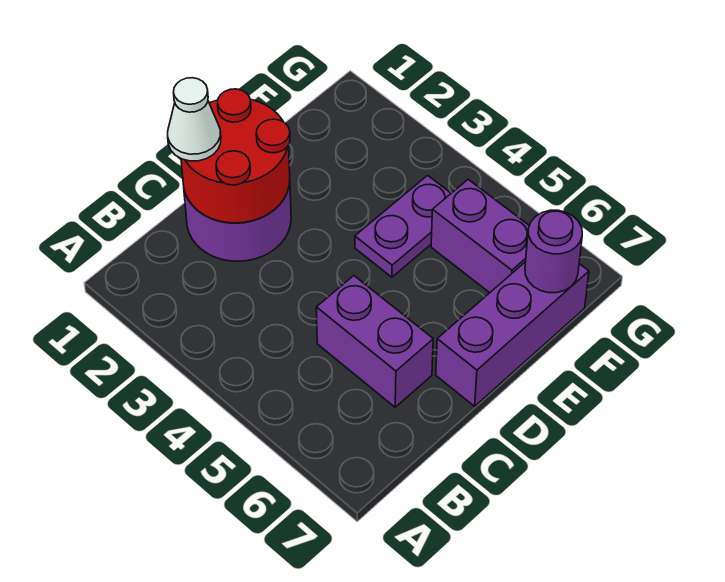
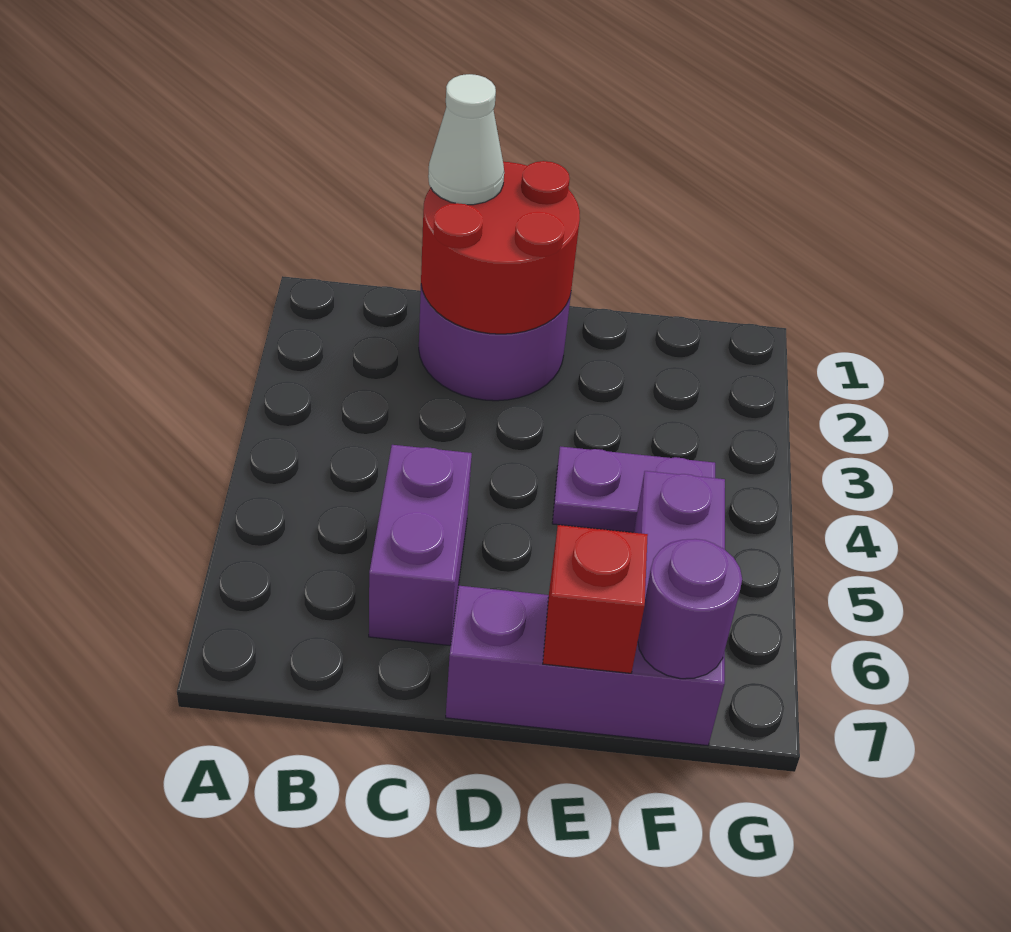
none -> red 1x1 brick [543,525,648,673]

